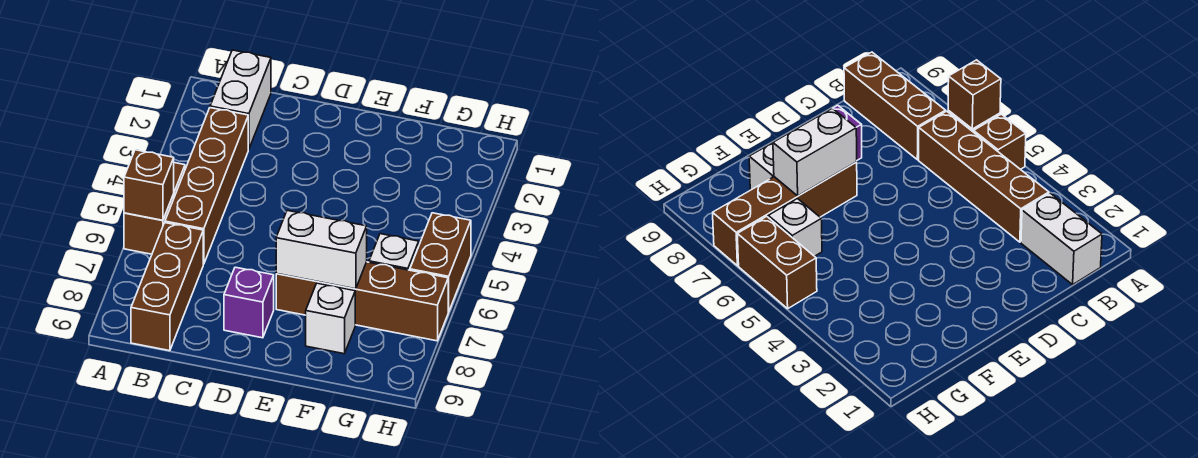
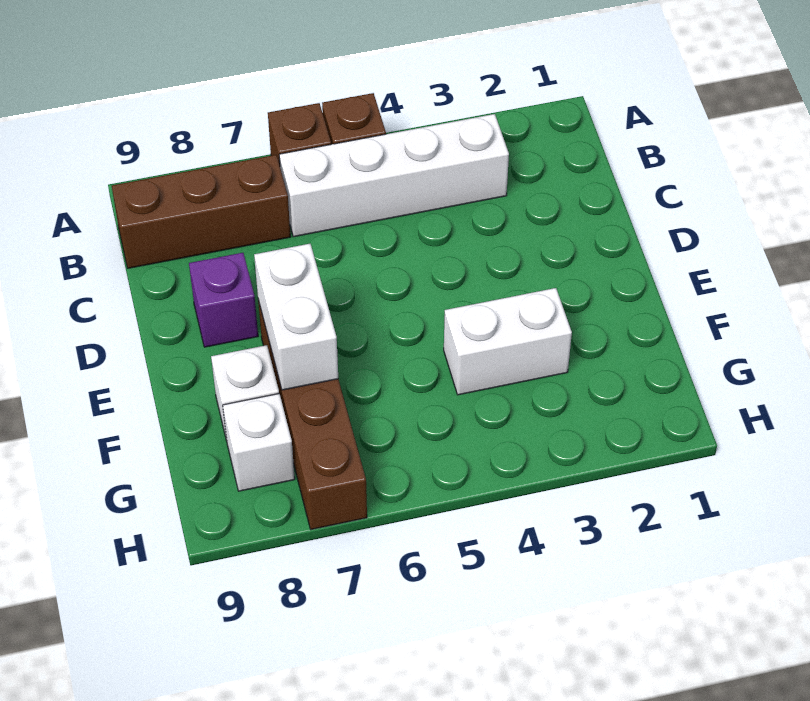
brown 1x1 brick [124,150,174,220] -> none
white 1x2 brick [210,50,271,149] -> white 1x2 brick moved to [444,288,572,395]
brown 1x4 brick [165,108,248,264] -> white 1x4 brick [279,114,509,237]
white 1x1 brick [369,234,419,270] -> white 1x1 brick moved to [223,394,295,491]
brown 1x2 brick [410,213,471,312] -> none

